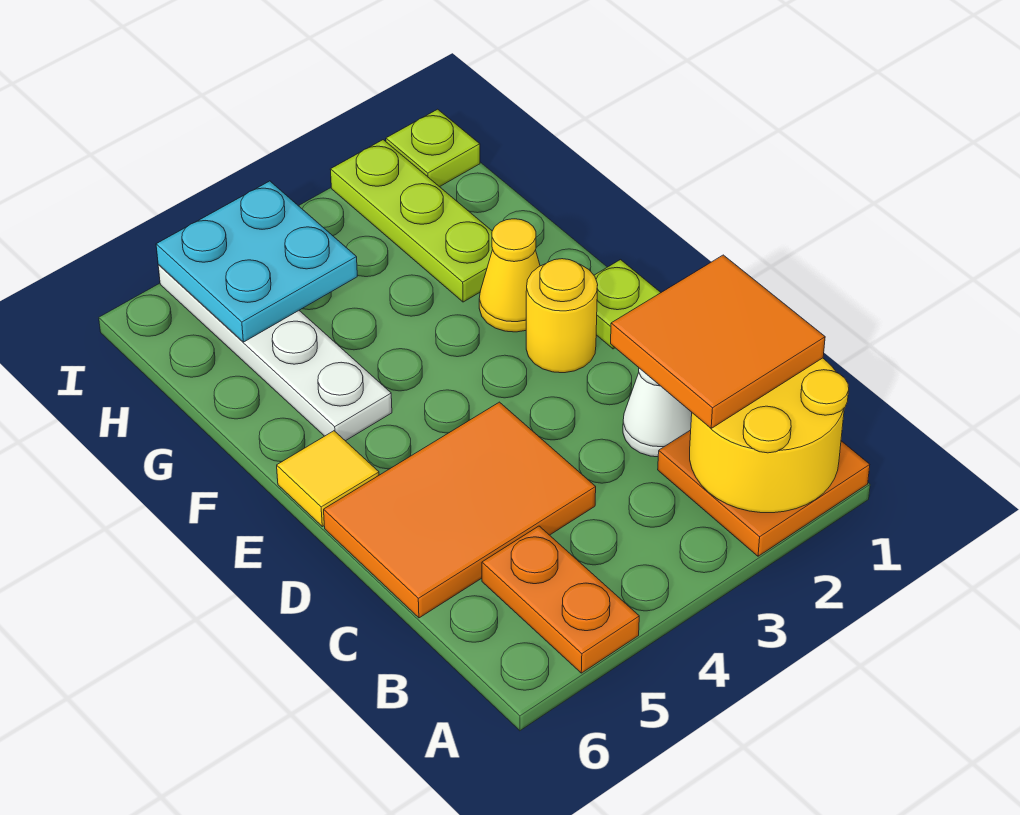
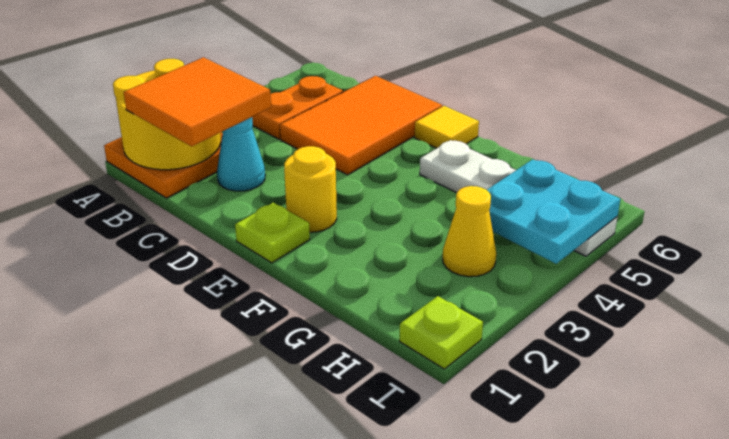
orange 1x2 plate [482,526,639,673] -> orange 1x2 plate turned to [252,76,343,139]
white 1x1 cone [623,368,692,457] -> cyan 1x1 cone [217,117,265,191]
yellow 1x1 cone [479,219,540,332] -> yellow 1x1 cone moved to [443,186,496,277]
lime 1x3 plate [330,140,493,302] -> none

